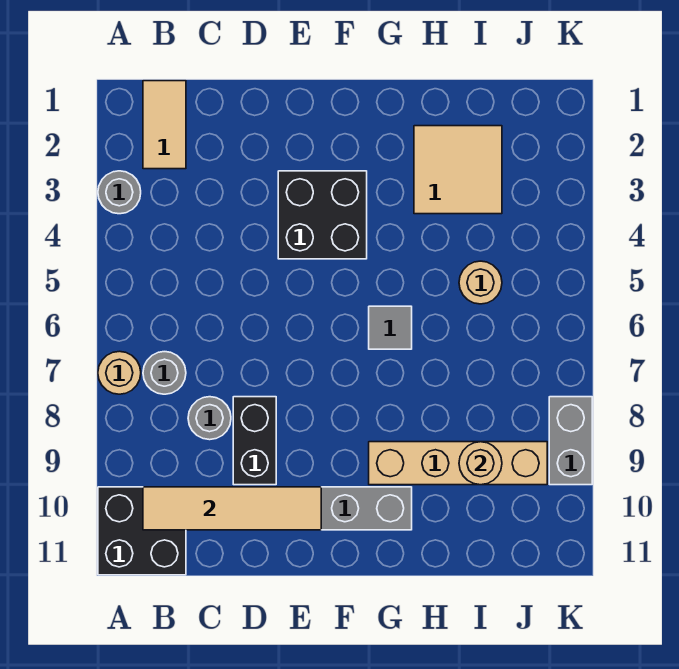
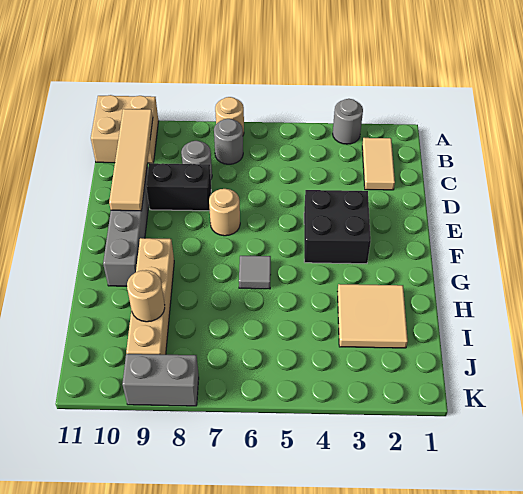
black 2x2 brick [98,487,186,575] -> tan 2x2 brick [91,95,158,163]
tan 1x2 tile [143,81,186,169] -> tan 1x2 tile turned to [362,138,395,190]
tan 1x1 round brick [459,261,502,304] -> tan 1x1 round brick moved to [209,189,240,236]

